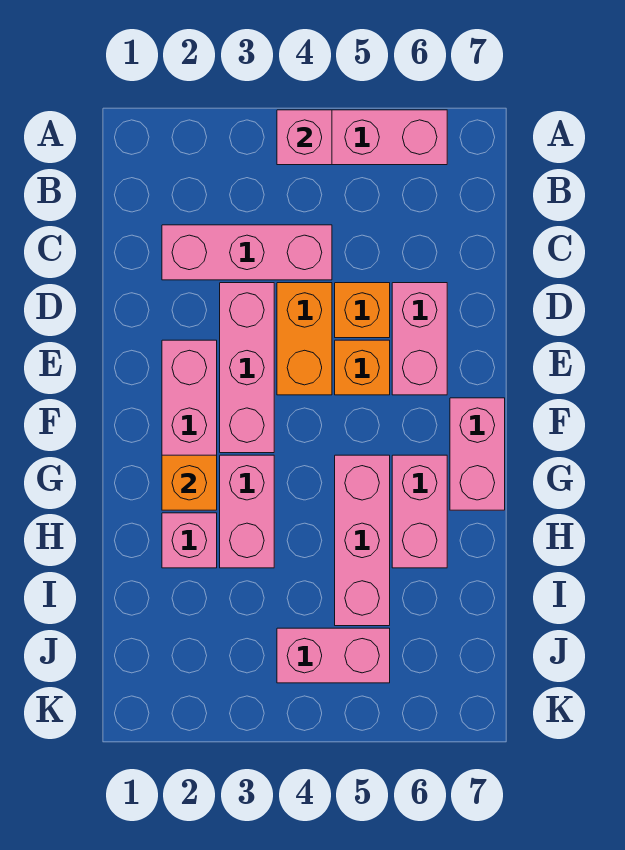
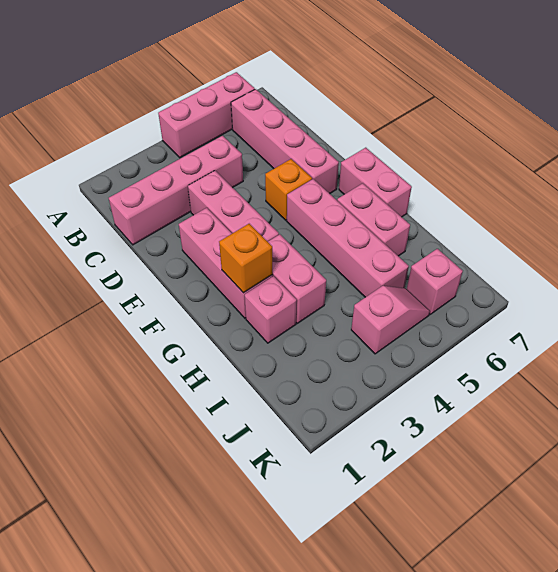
pink 1x1 brick [277,110,332,165] -> pink 1x1 brick moved to [407,249,463,314]
pink 1x3 brick [162,225,332,280] -> pink 1x4 brick [109,136,243,245]
orange 1x2 brick [277,283,332,395] -> none
orange 1x1 brick [335,283,390,338] -> none
pink 1x2 brick [392,283,447,395] -> pink 1x4 brick [231,89,339,194]
pink 1x3 brick [335,455,390,626] -> pink 1x4 brick [287,179,409,297]
pink 1x2 brick [277,628,390,683] -> pink 1x2 slope [351,286,430,354]

